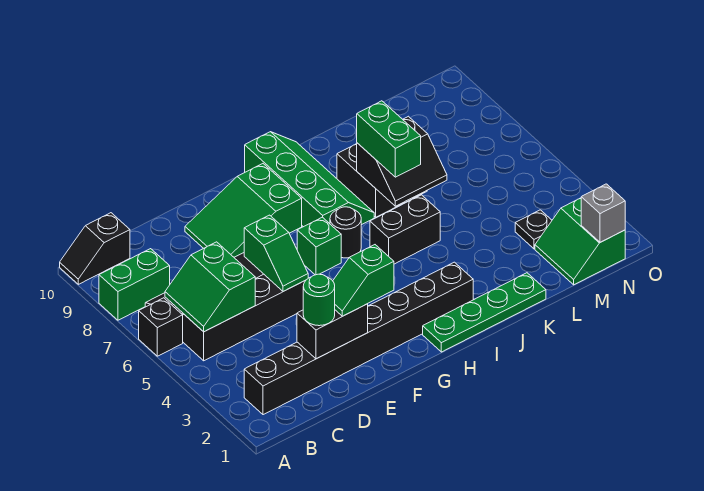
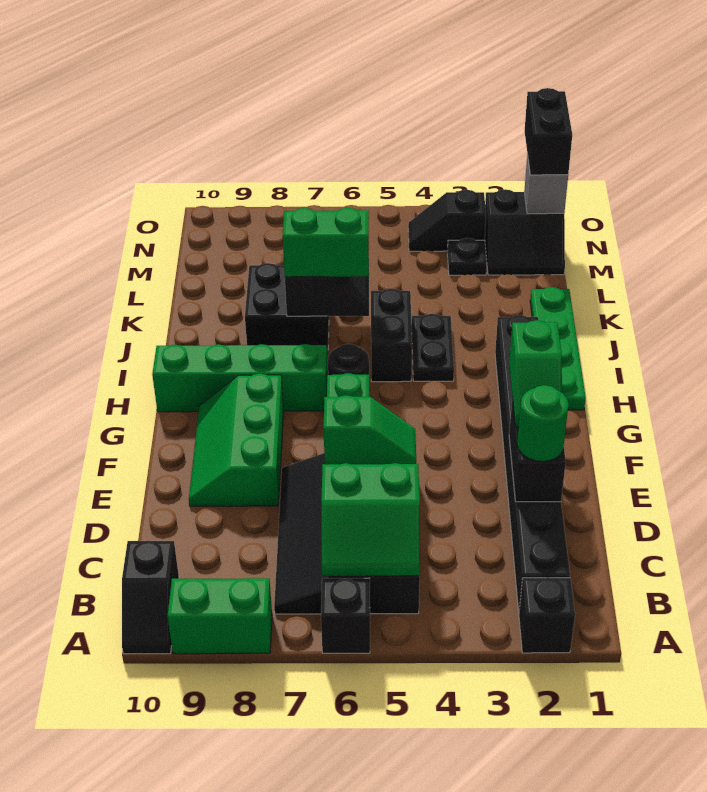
none -> black 1x1 brick [519,578,575,653]
green 1x2 brick [99,249,170,320] -> green 1x2 brick turned to [168,578,272,654]
green 2x3 slope [185,164,302,257] -> green 2x3 slope turned to [189,374,284,506]
none -> black 1x2 plate [412,314,454,381]
green 2x2 slope [535,198,625,285] -> black 2x2 slope [485,189,565,275]
none -> black 1x2 brick [525,88,572,175]
none -> black 1x2 slope [408,190,486,251]

